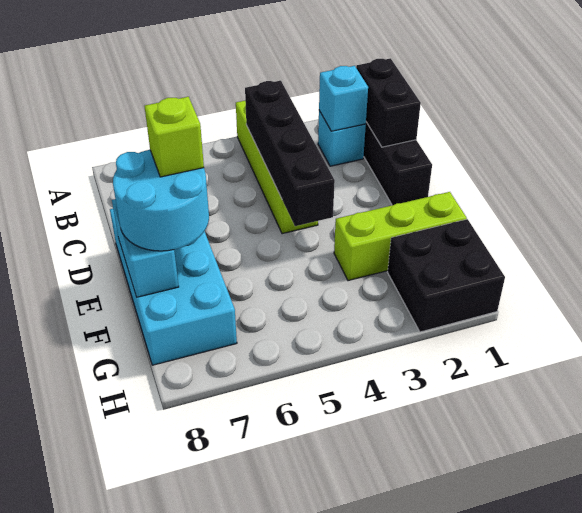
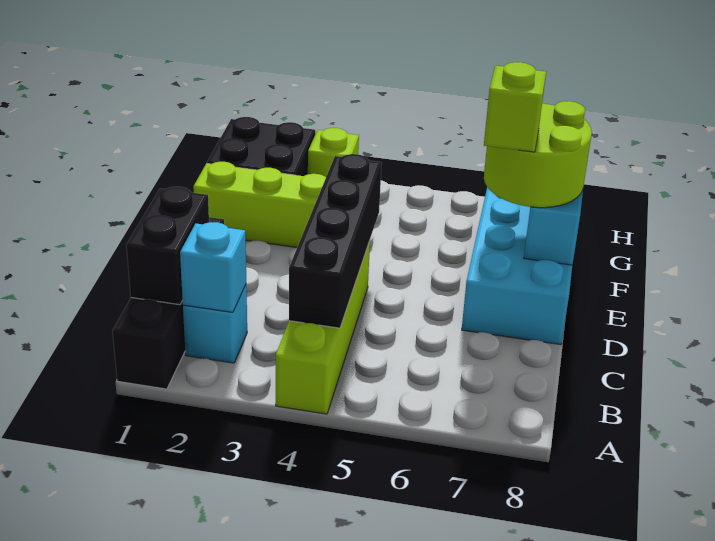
cyan 2x2 round brick [113,150,209,251] -> lime 2x2 round brick [484,101,592,208]
none -> lime 1x1 brick [308,128,359,177]

